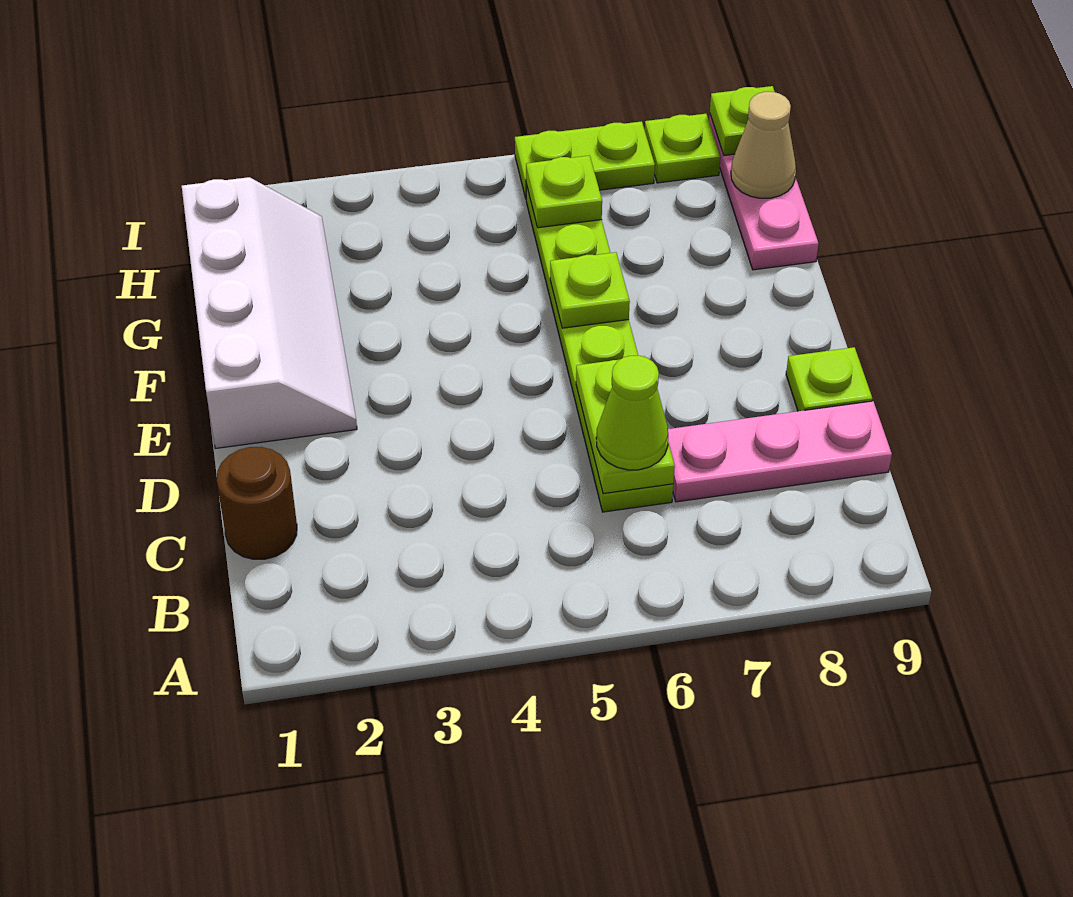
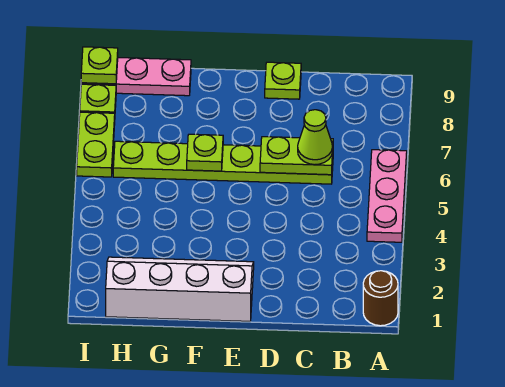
brown 1x1 round brick [217,447,297,559] -> brown 1x1 round brick moved to [363,271,398,326]
pink 1x3 plate [668,401,892,502] -> pink 1x3 plate moved to [367,150,407,242]
lime 1x1 plate [526,156,602,228] -> none
tan 1x1 cone [731,92,796,198] -> none

